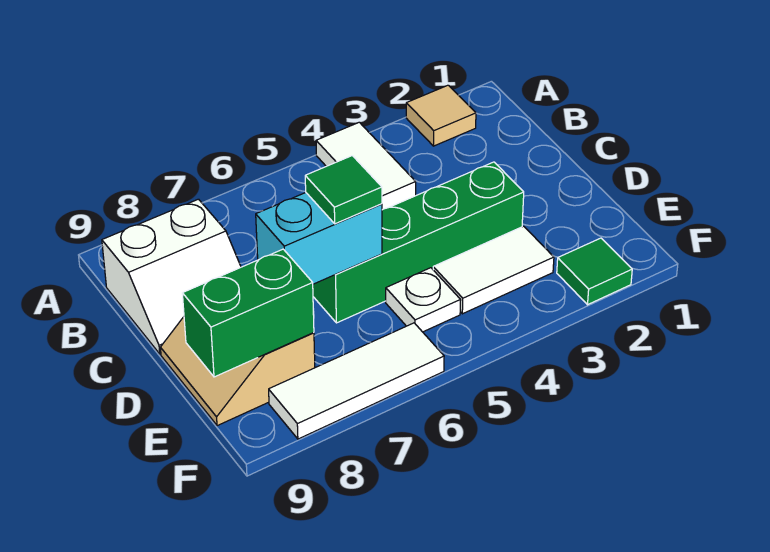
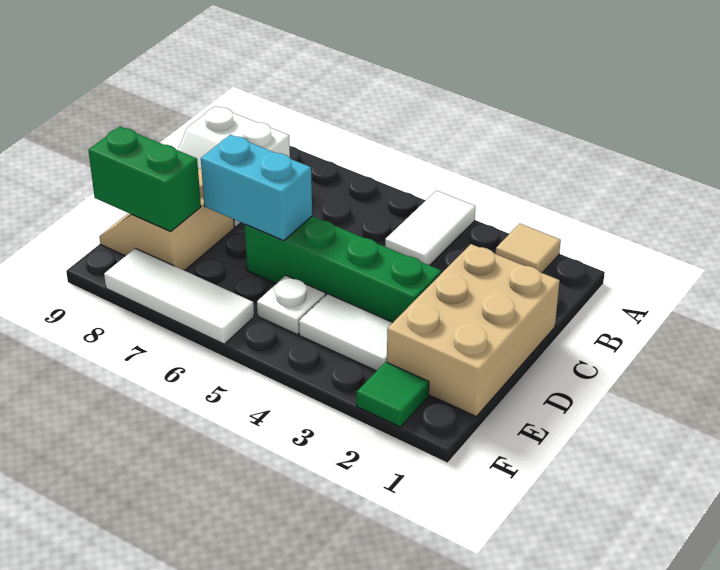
none -> tan 2x3 brick [387,244,560,416]
green 1x1 tile [305,156,382,224] -> none

